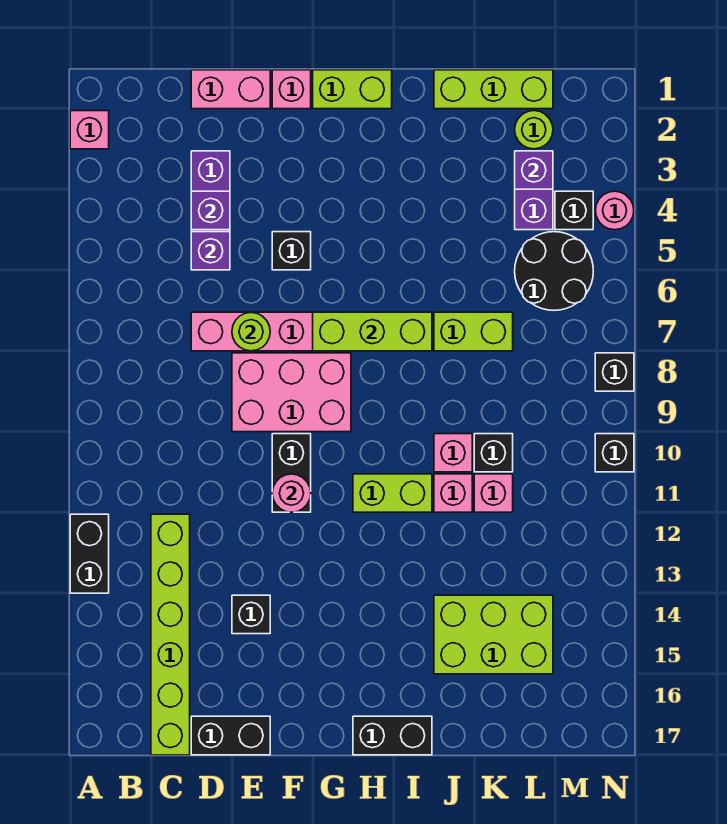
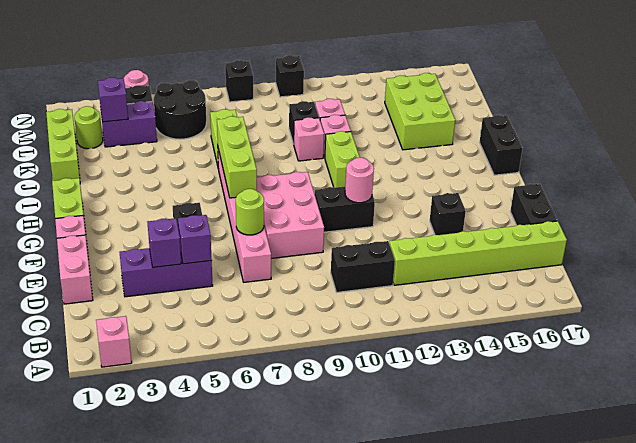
black 1x2 brick [70,514,109,593] -> black 1x2 brick moved to [331,241,395,292]

